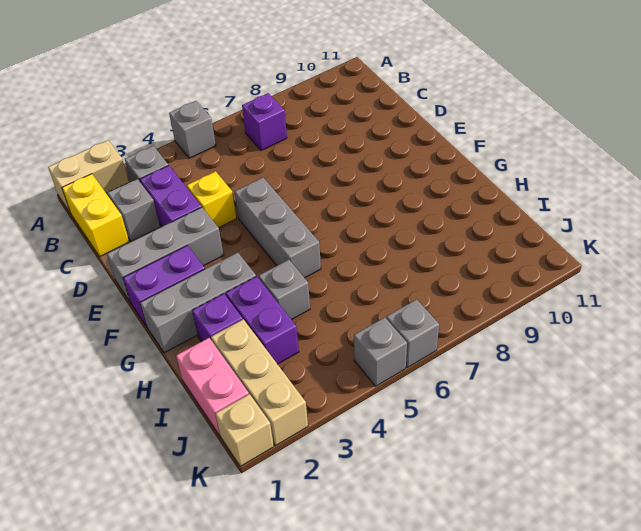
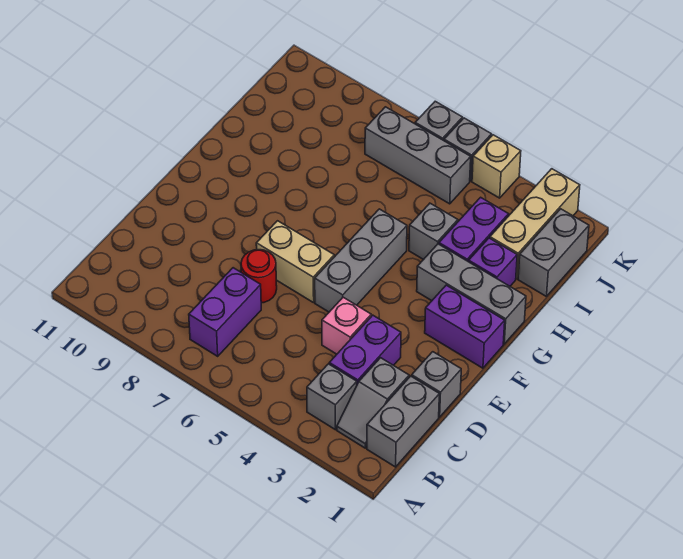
tan 1x2 brick [48,140,129,212] -> tan 1x2 brick moved to [256,221,334,303]
grey 1x1 brick [169,101,216,158] -> grey 1x1 brick moved to [412,352,461,417]
yellow 1x2 brick [62,174,129,257] -> grey 1x2 brick [367,376,439,467]
purple 1x1 brick [242,93,287,151] -> purple 1x2 brick [189,268,261,356]
yellow 1x1 brick [187,171,236,228] -> pink 1x1 brick [322,297,371,354]
none -> red 1x1 round brick [241,250,277,303]
grey 1x3 brick [107,207,223,303] -> grey 1x3 brick moved to [365,107,471,204]
pink 1x2 brick [176,338,249,436] -> grey 1x2 brick [518,209,589,296]
tan 1x1 brick [215,394,274,466] -> tan 1x1 brick moved to [472,135,521,198]

